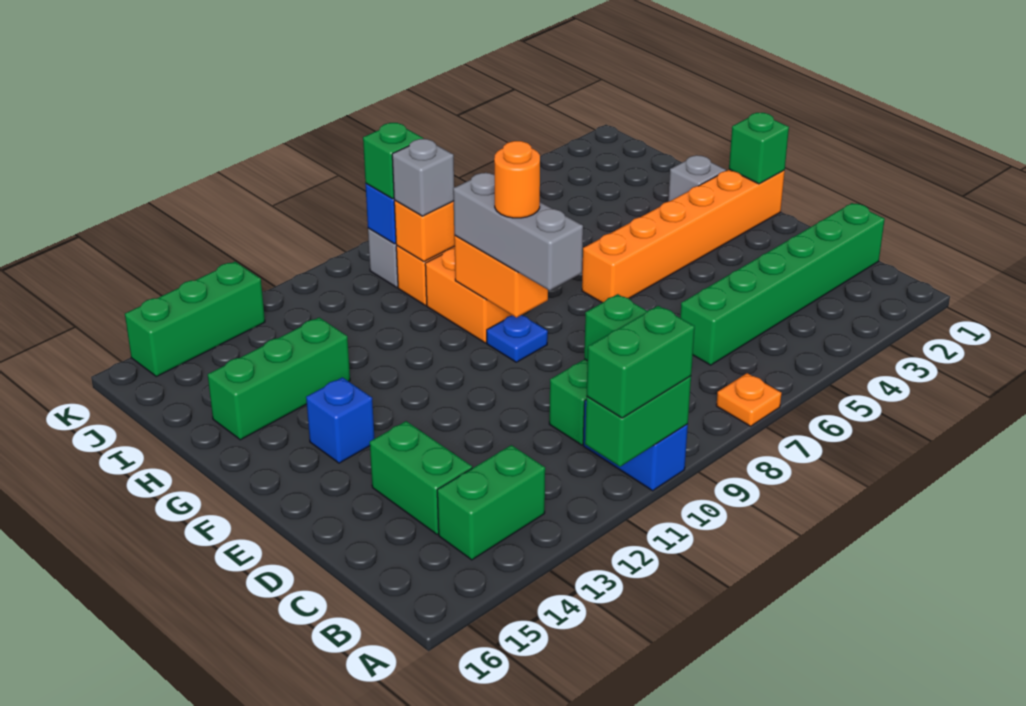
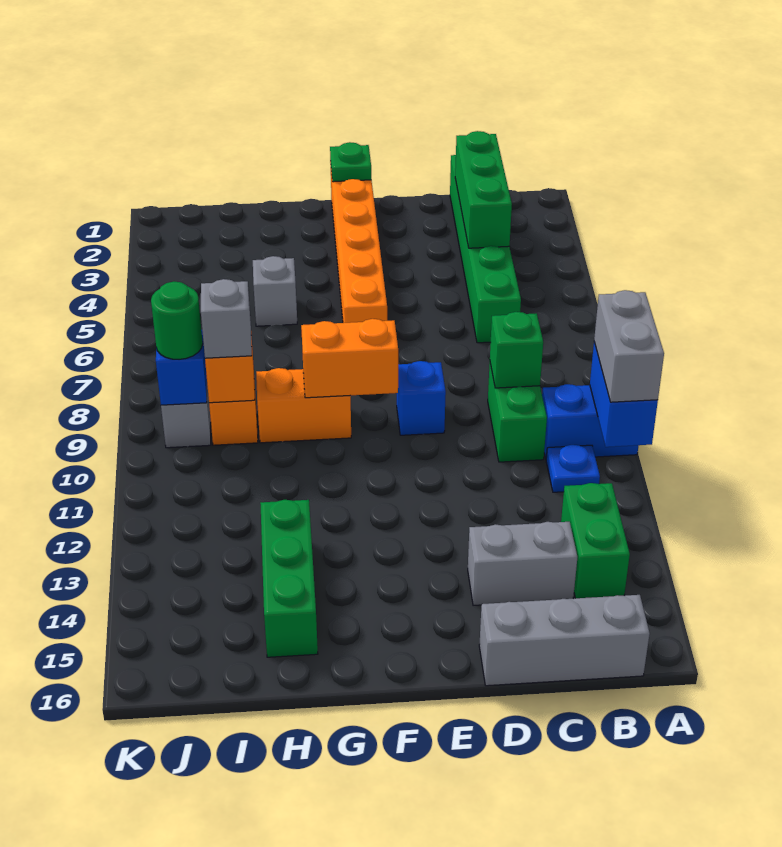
orange 1x1 plate [716,373,781,426] -> none
green 1x2 brick [585,376,691,467] -> blue 1x2 brick [590,342,658,447]
green 1x2 brick [586,306,695,418] -> grey 1x2 brick [594,290,664,402]
green 1x2 brick [370,421,472,535] -> grey 1x2 brick [468,522,577,605]
grey 1x3 brick [453,173,583,291] -> grey 1x3 brick moved to [479,595,650,686]
green 1x1 brick [729,113,789,184] -> green 1x1 plate [330,142,371,182]
blue 1x1 plate [487,315,548,362] -> blue 1x1 plate moved to [546,445,600,492]
orange 1x1 round brick [494,141,540,218] -> none
blue 1x1 brick [306,377,375,463] -> blue 1x1 brick moved to [397,361,446,435]
grey 1x1 brick [668,155,726,201] -> grey 1x1 brick moved to [253,256,297,326]
green 1x1 brick [363,123,423,199] -> green 1x1 round brick [151,282,203,359]
green 1x3 brick [125,262,265,377] -> green 1x3 brick moved to [455,131,512,248]

